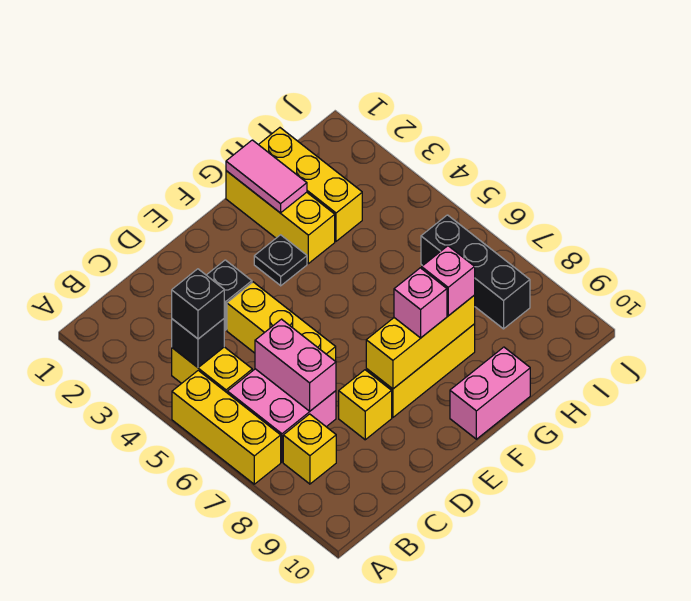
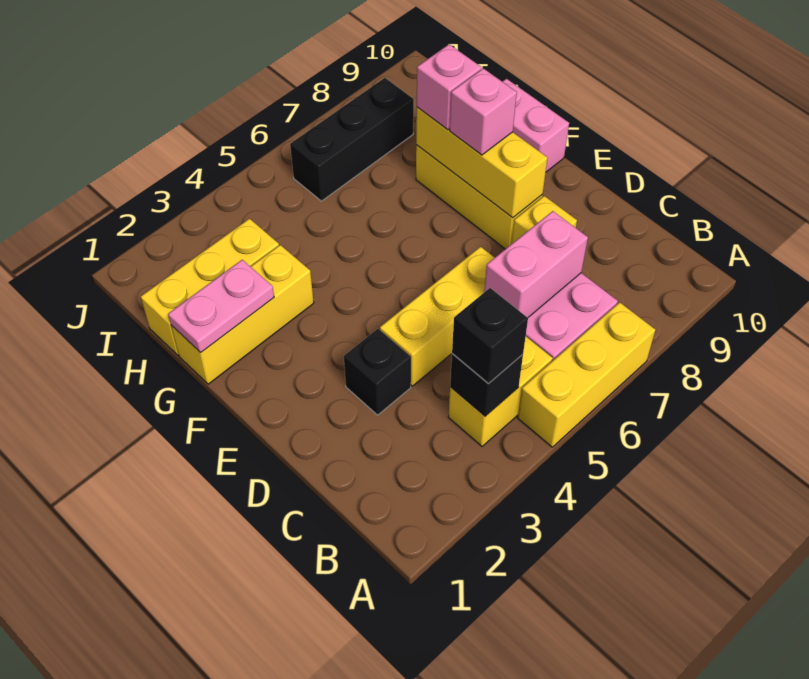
yellow 1x1 brick [283,414,336,484] -> none
black 1x1 plate [254,235,307,286] -> none
pink 1x2 tile [226,140,307,213] -> pink 1x2 plate [168,260,274,353]

